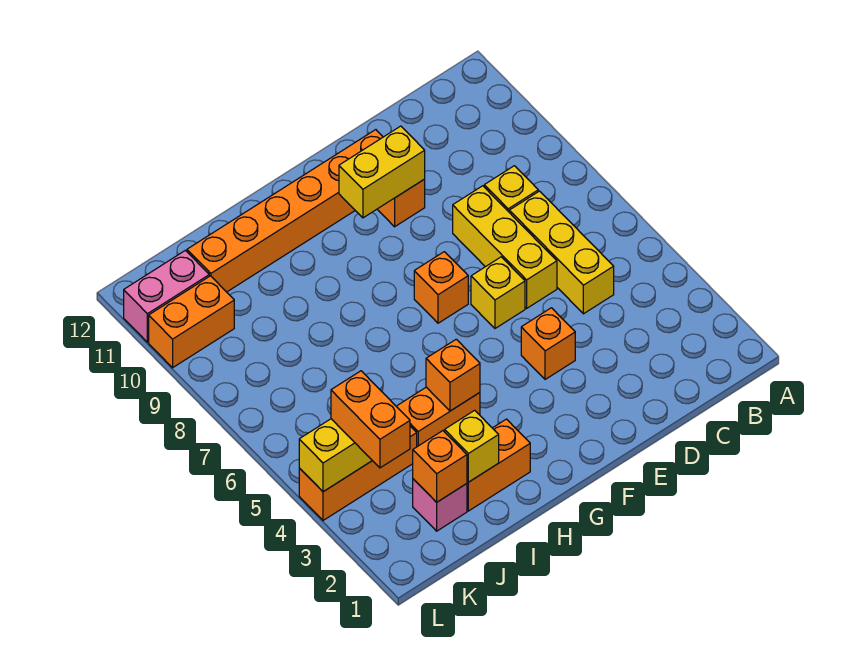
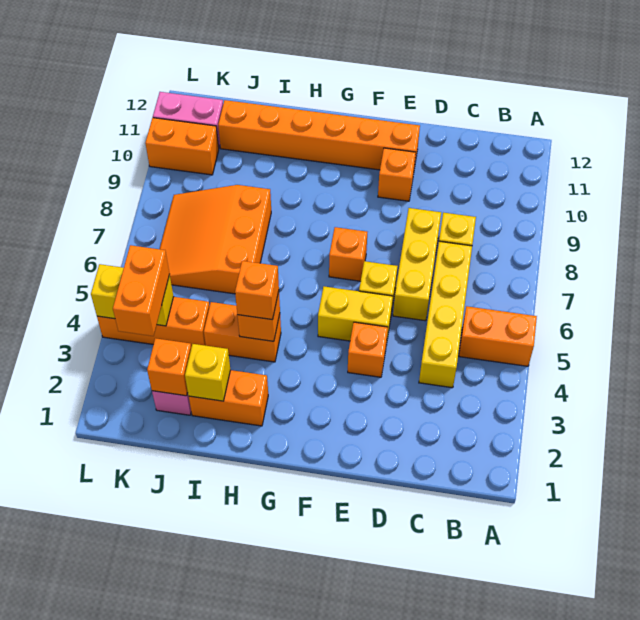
none -> orange 1x2 brick [459,306,537,366]
yellow 1x3 brick [509,191,614,314] -> yellow 1x4 brick [419,241,472,388]
yellow 1x2 brick [339,126,425,218] -> yellow 1x2 brick moved to [318,286,393,344]
none -> orange 1x1 brick [235,261,279,320]
none -> orange 3x3 slope [160,185,271,294]

